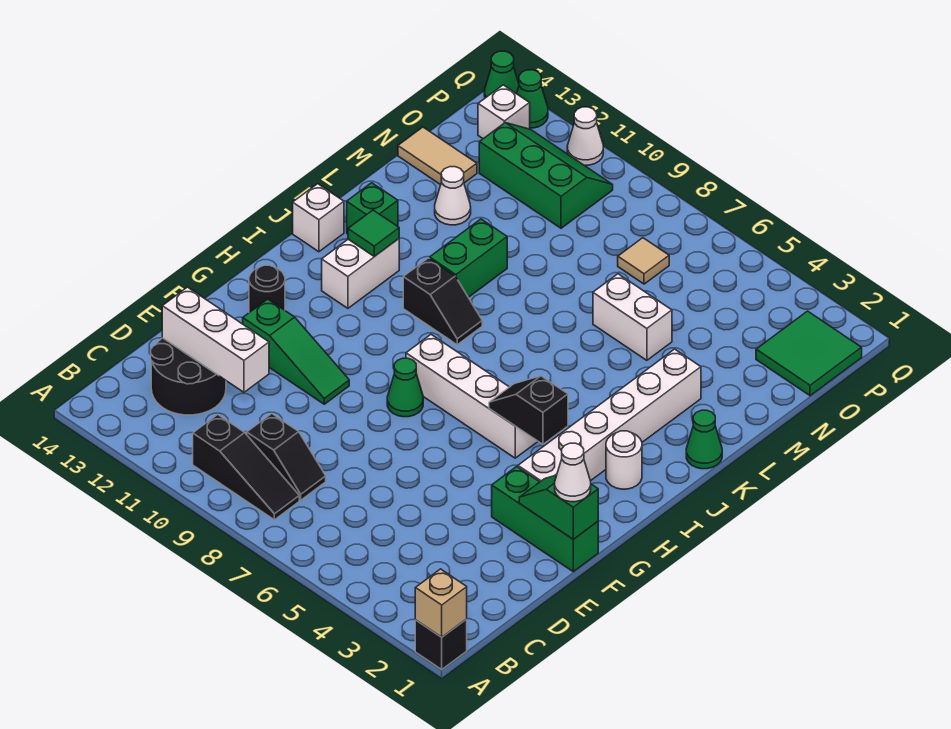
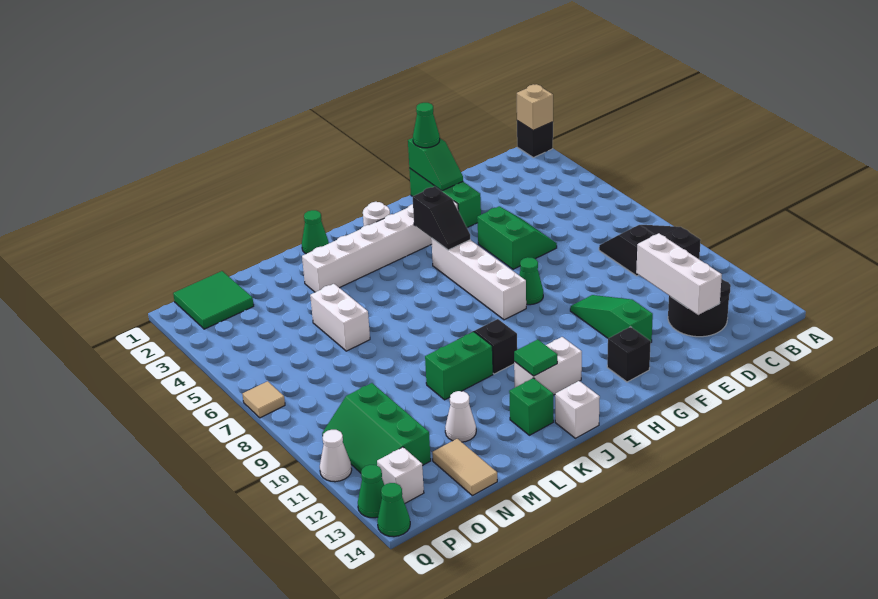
none -> green 2x2 slope [477,206,557,269]
white 1x1 cone [555,443,591,502] -> green 1x1 cone [413,103,440,148]
black 1x1 round brick [249,265,285,312] -> black 1x1 brick [607,327,651,382]
tan 1x1 tile [618,238,669,284] -> tan 1x1 tile moved to [243,381,285,418]

